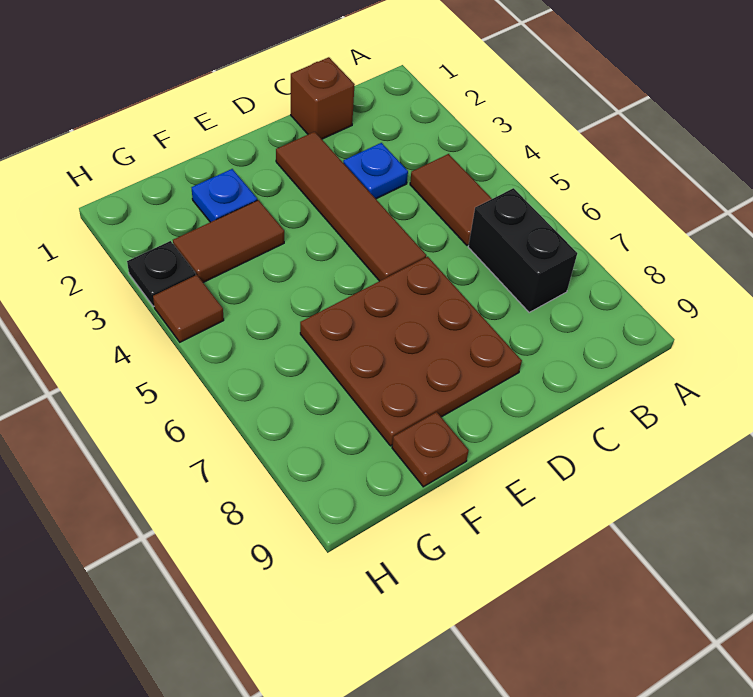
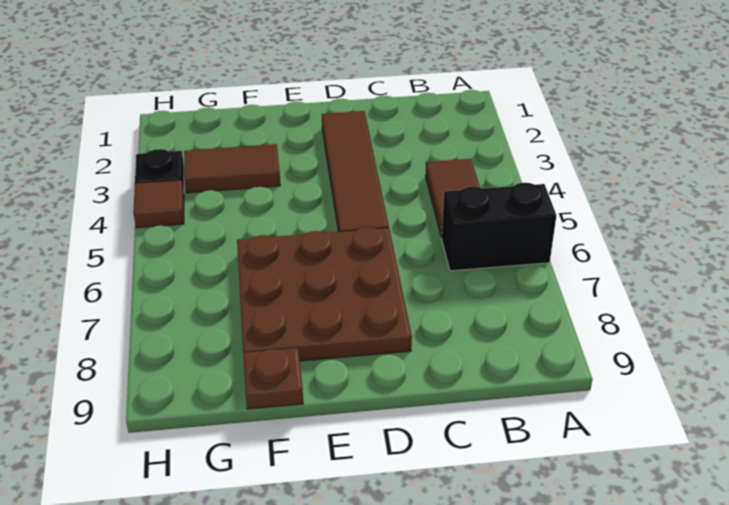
black 1x2 brick [468,188,577,312] -> black 1x2 brick turned to [442,183,556,271]
brown 1x1 brick [291,57,355,139] -> none
blue 1x1 plate [343,143,408,199] -> none
blue 1x1 plate [192,169,257,222] -> none

